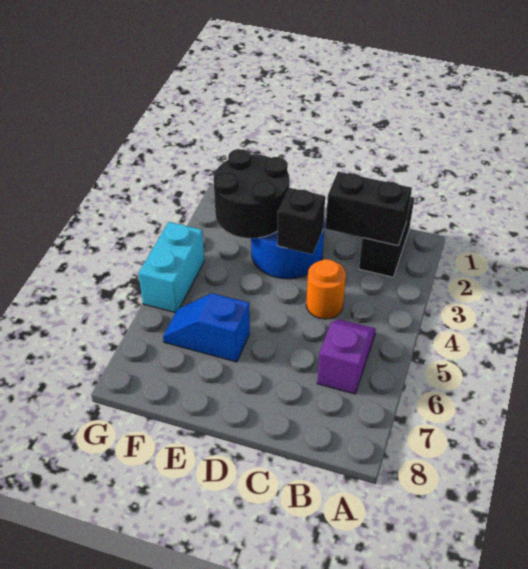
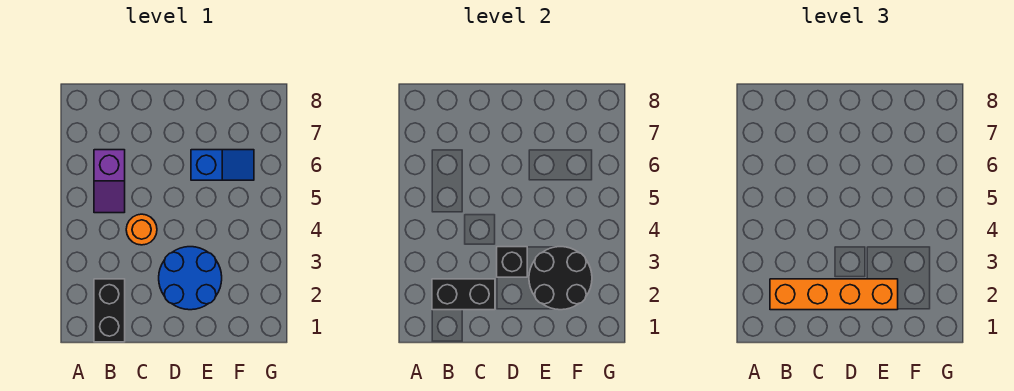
none -> orange 1x4 brick [770,279,898,310]
cyan 1x2 brick [138,222,204,313] -> none

